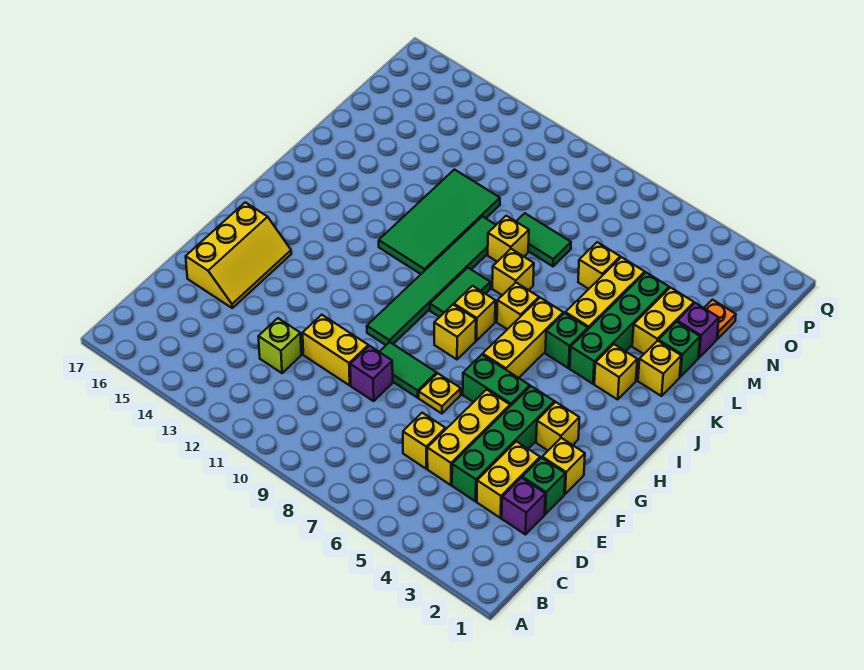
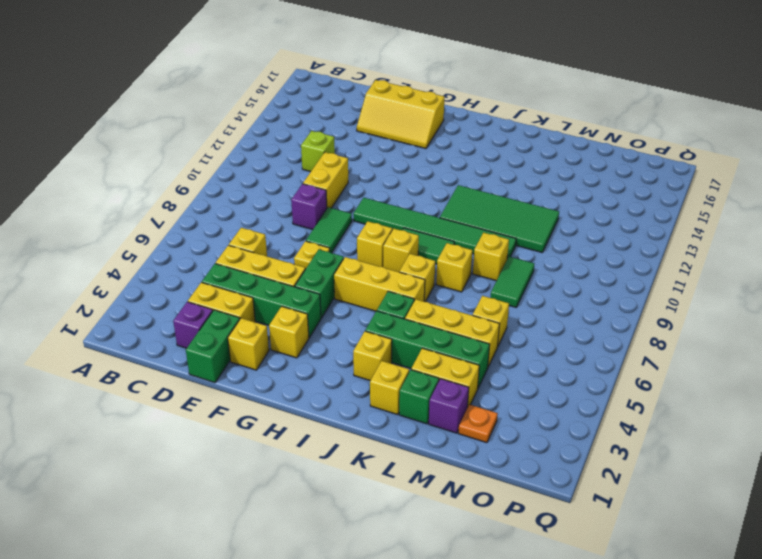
green 1x1 brick [522,458,565,514] -> green 1x2 brick [186,310,240,383]

